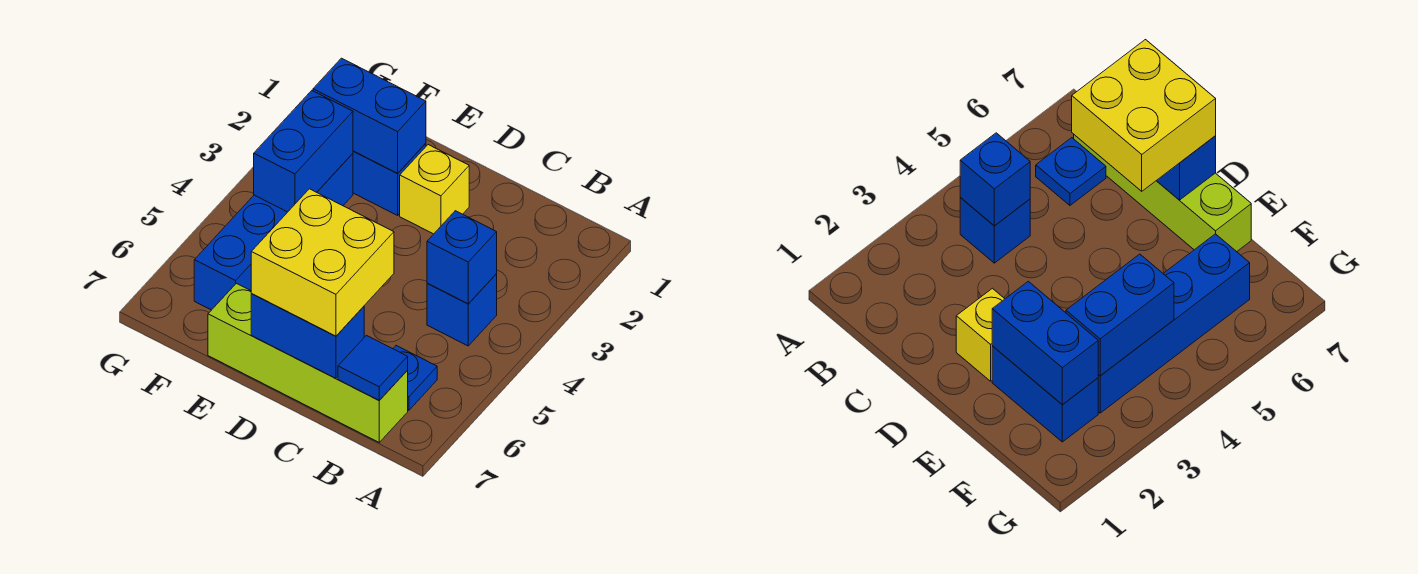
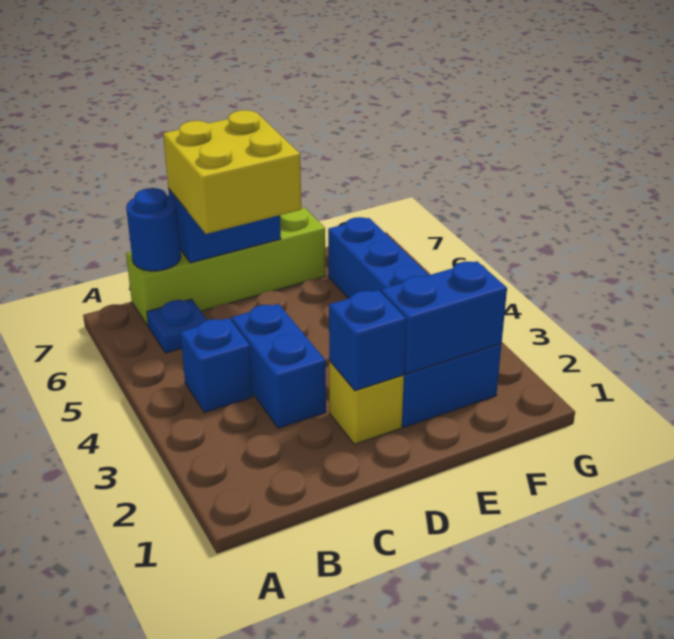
blue 1x1 brick [427,211,497,304] -> blue 1x1 brick moved to [329,290,406,391]
blue 1x1 tile [338,335,408,400] -> blue 1x1 round brick [126,188,181,271]
blue 1x2 brick [254,91,353,212] -> blue 1x2 brick moved to [232,304,326,428]

